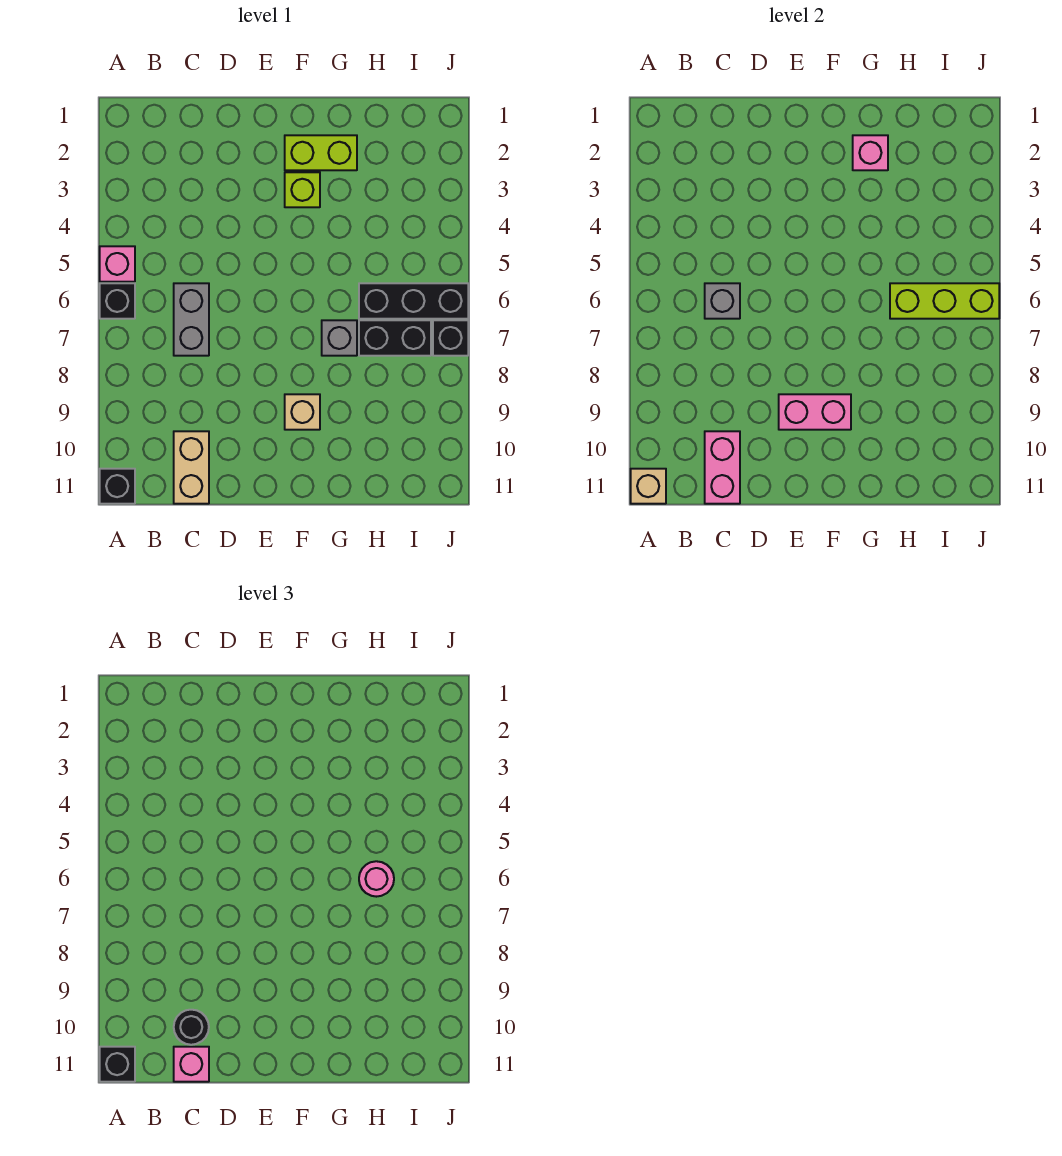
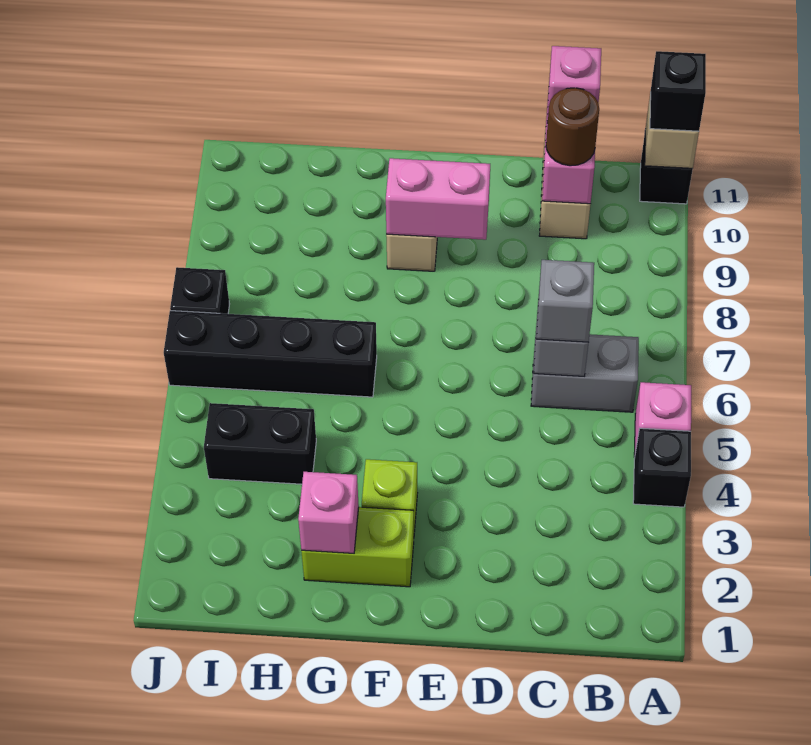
black 1x1 brick [100,283,135,319] -> black 1x1 brick moved to [633,428,691,507]
grey 1x2 brick [174,283,209,356] -> grey 1x2 brick turned to [531,334,639,412]
black 1x1 round brick [174,1010,209,1045] -> brown 1x1 round brick [546,88,599,166]
grey 1x1 brick [322,320,357,356] -> grey 1x1 brick moved to [537,260,594,342]
black 1x3 brick [359,283,468,319] -> black 1x4 brick [164,311,377,397]
lime 1x3 brick [890,283,999,319] -> none
pink 1x1 round brick [359,861,394,897] -> none
black 1x2 brick [359,320,431,356] -> black 1x2 brick moved to [204,403,316,484]

